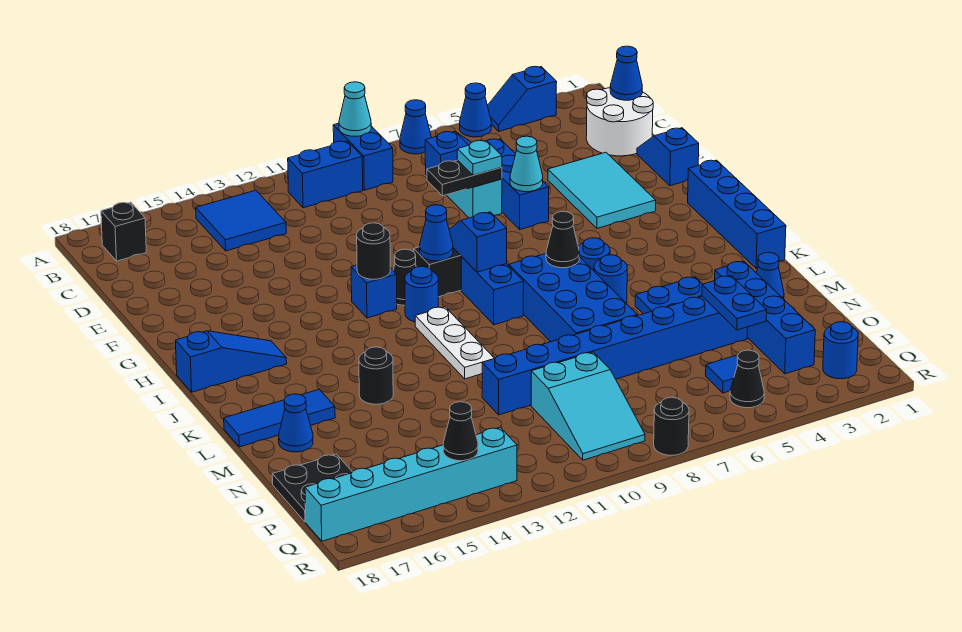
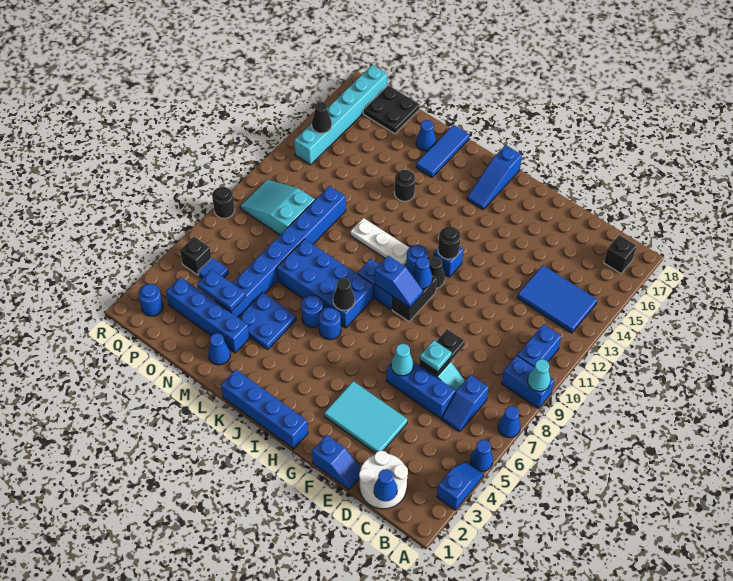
blue 2x2 tile [196,190,286,251] -> blue 2x3 tile [517,265,597,333]
black 1x1 cone [730,350,764,408] -> black 1x1 brick [180,237,211,275]

